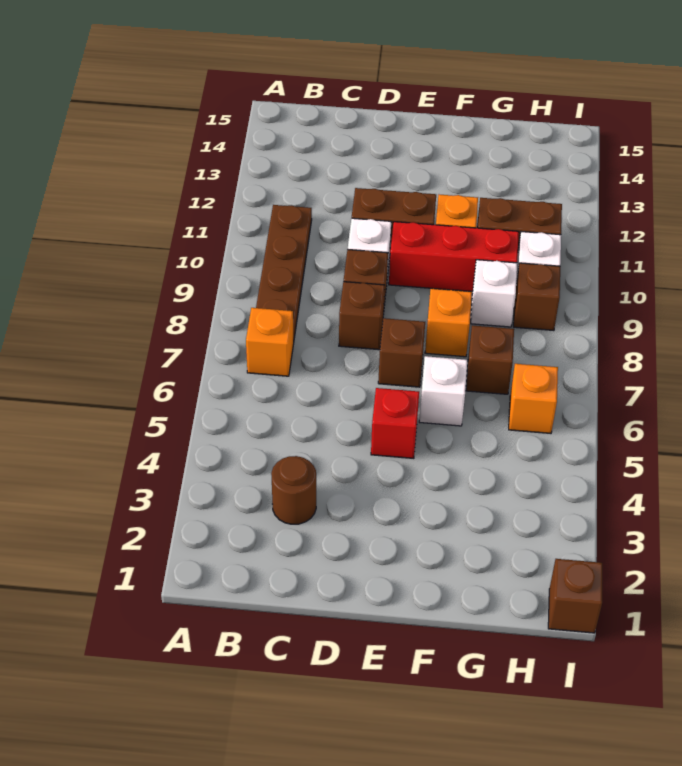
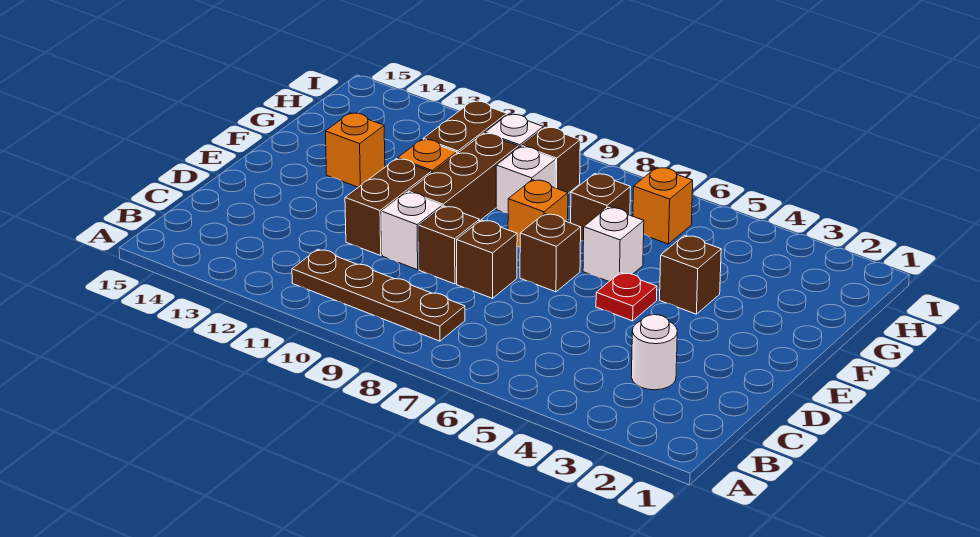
orange 1x1 brick [246,308,294,376] -> orange 1x1 brick moved to [326,113,385,187]
brown 1x1 round brick [271,456,316,524] -> white 1x1 round brick [631,315,677,390]
red 1x1 brick [371,388,419,458] -> red 1x1 plate [596,272,657,321]
red 1x3 brick [389,222,519,292] -> brown 1x3 brick [408,133,519,221]
brown 1x1 brick [548,559,602,633] -> brown 1x1 brick moved to [660,235,721,314]

